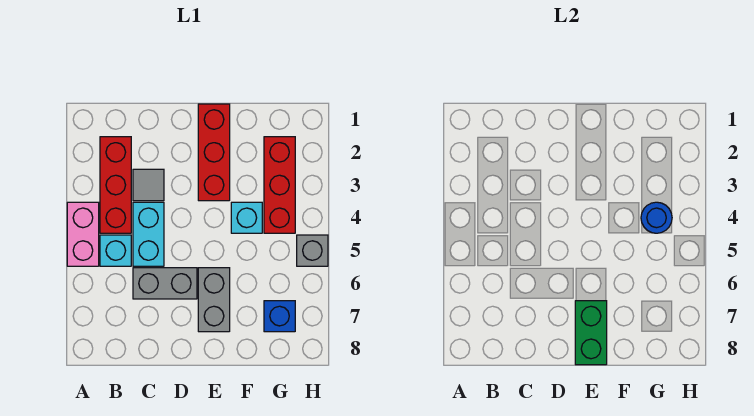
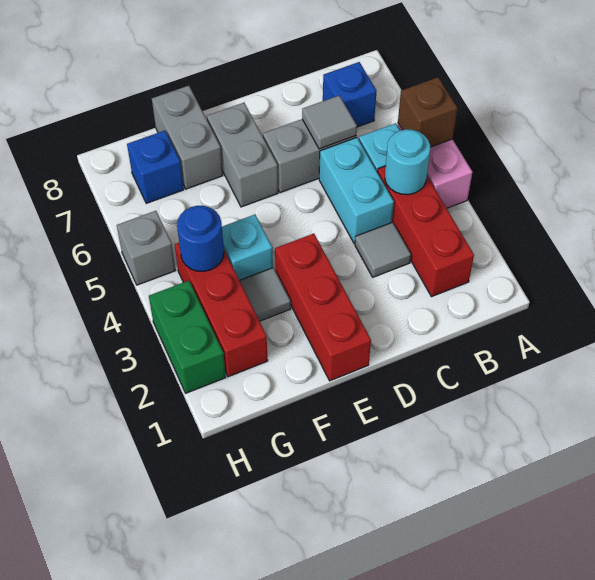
none -> brown 1x1 brick [398,77,457,147]
none -> cyan 1x1 round brick [385,129,430,195]
none -> blue 1x1 brick [323,62,377,127]
none -> grey 1x1 tile [302,95,357,149]
green 1x2 brick [575,301,607,365] -> green 1x2 brick moved to [149,281,226,393]
none -> grey 1x1 tile [239,268,291,321]
none -> grey 1x2 brick [152,86,223,189]

